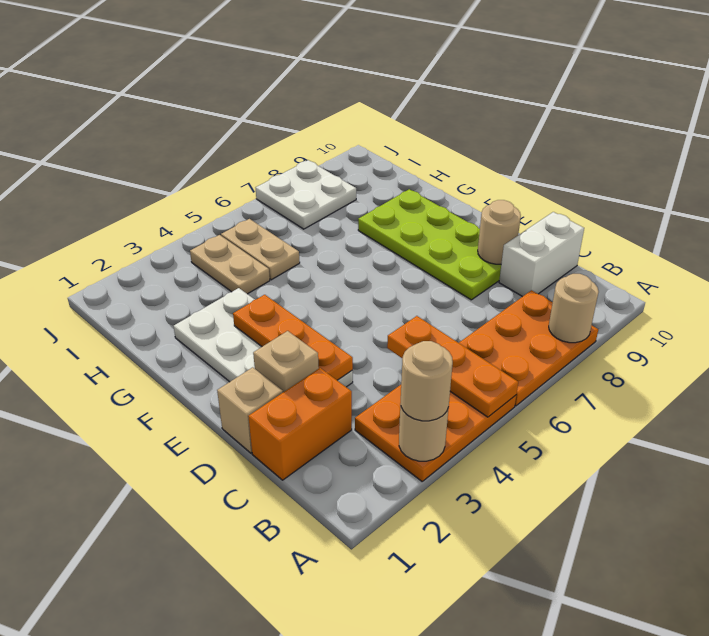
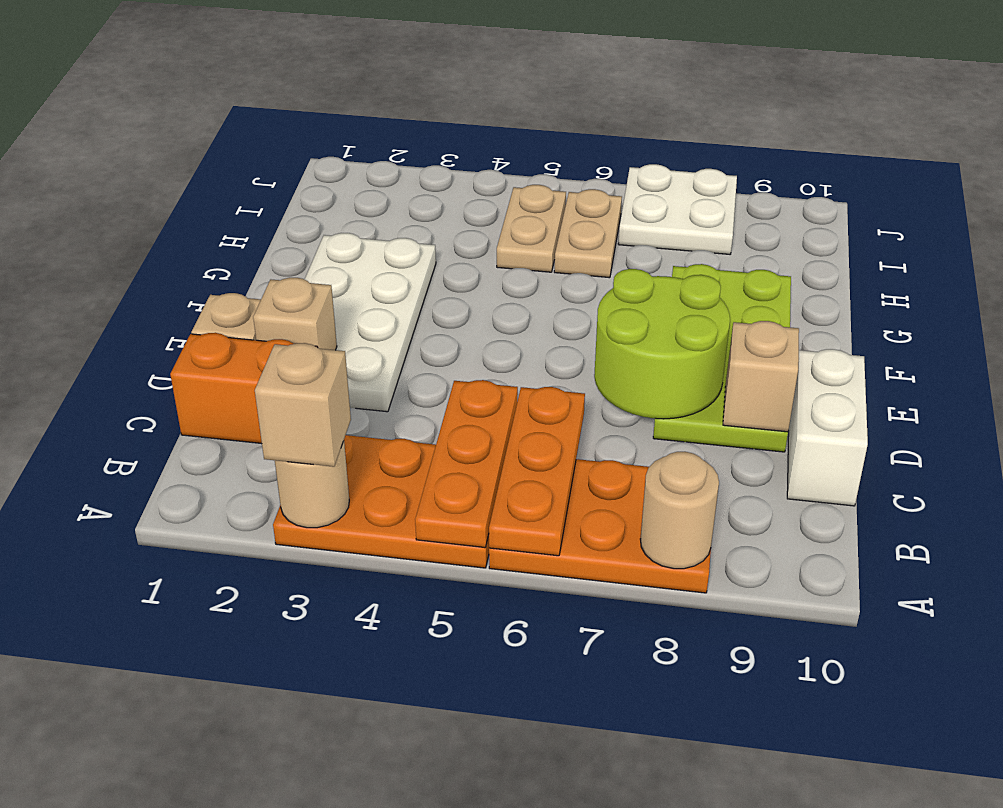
tan 1x1 round brick [401,341,453,421] -> tan 1x1 brick [255,343,351,467]
white 1x2 brick [499,212,584,297] -> white 1x2 brick turned to [787,349,868,506]
orange 1x3 plate [233,295,353,380] -> orange 1x3 plate moved to [489,387,585,556]
none -> lime 2x2 round brick [594,269,730,419]
tan 1x1 round brick [478,200,521,264] -> tan 1x1 brick [723,321,799,432]
tan 1x2 plate [190,235,270,294] -> tan 1x2 plate moved to [554,189,622,278]

